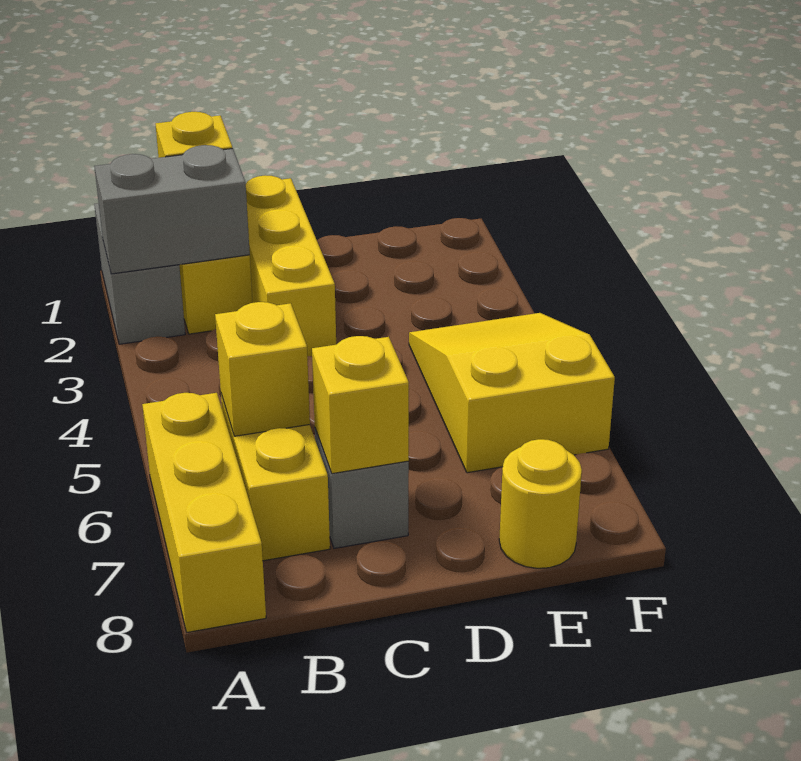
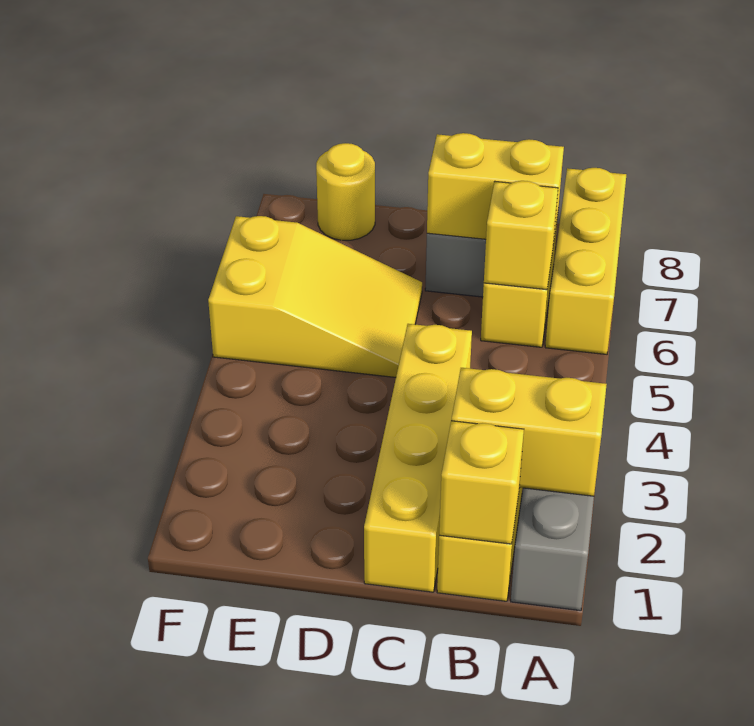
grey 1x2 brick [94,145,250,274] -> yellow 1x2 brick [451,368,607,496]
yellow 1x3 brick [246,175,336,356] -> yellow 1x4 brick [364,324,472,592]
yellow 1x1 brick [312,336,409,474] -> yellow 1x2 brick [427,133,564,243]
yellow 2x3 slope [409,313,615,473] -> yellow 2x3 slope turned to [208,216,422,377]

